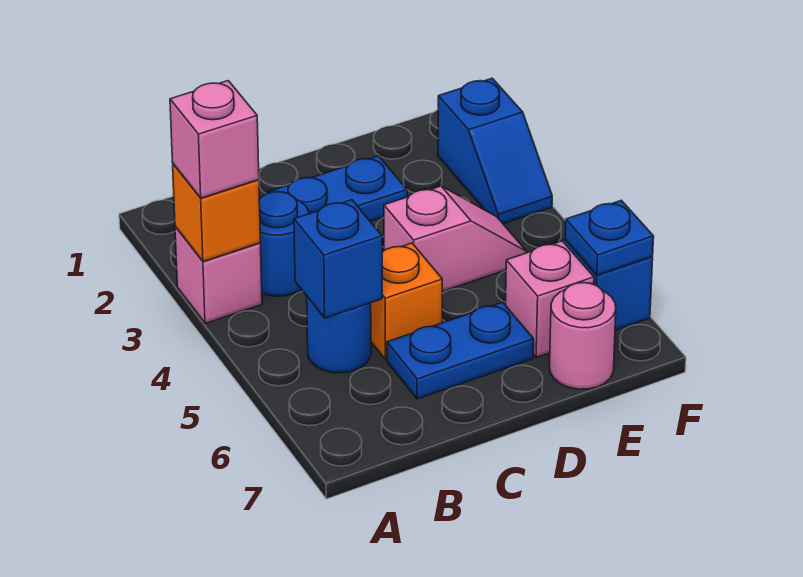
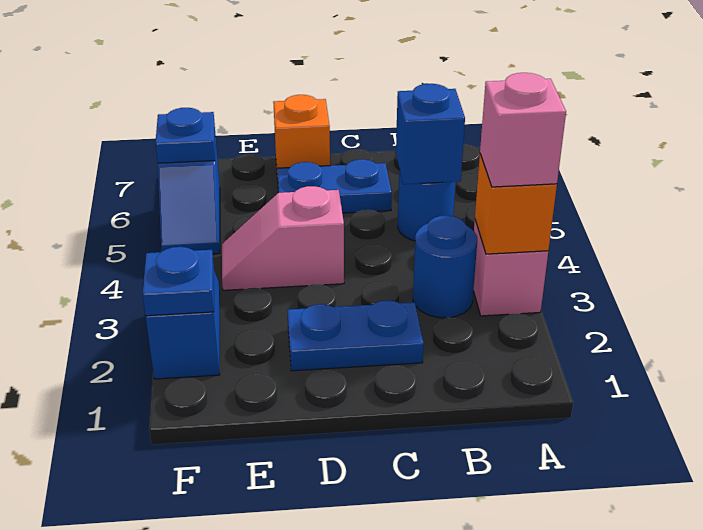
orange 1x1 brick [371,243,442,360] -> orange 1x1 brick moved to [273,95,330,178]
pink 1x1 brick [506,241,594,358] -> none
pink 1x1 round brick [550,283,616,389] -> none
none -> blue 1x1 plate [142,247,214,316]

